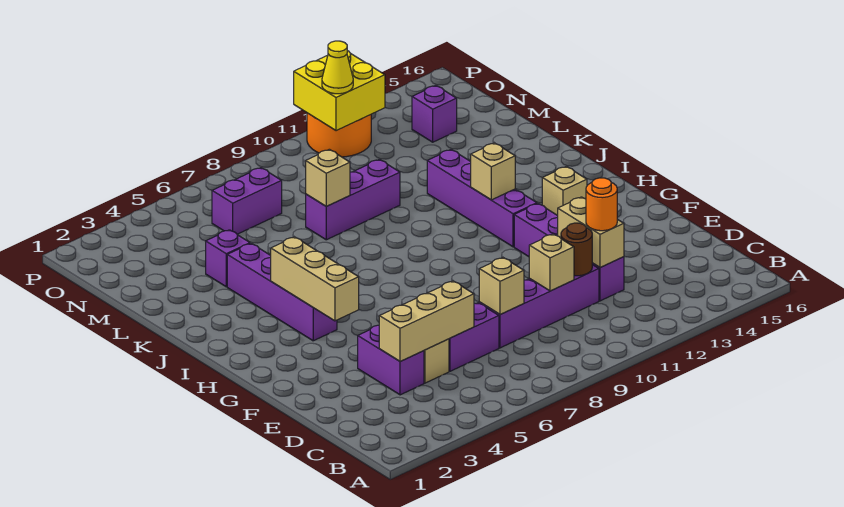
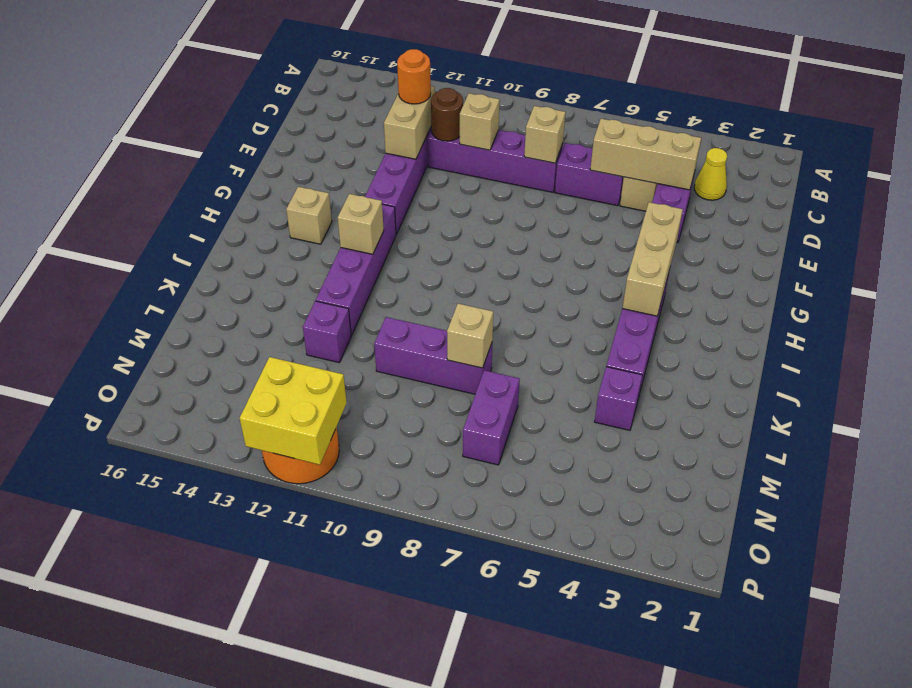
purple 1x2 brick [212,168,282,234] -> purple 1x2 brick turned to [463,370,520,465]
purple 1x1 brick [412,85,457,142] -> purple 1x1 brick moved to [303,301,351,363]
yellow 1x1 cone [322,41,353,94] -> yellow 1x1 cone moved to [694,148,727,200]

